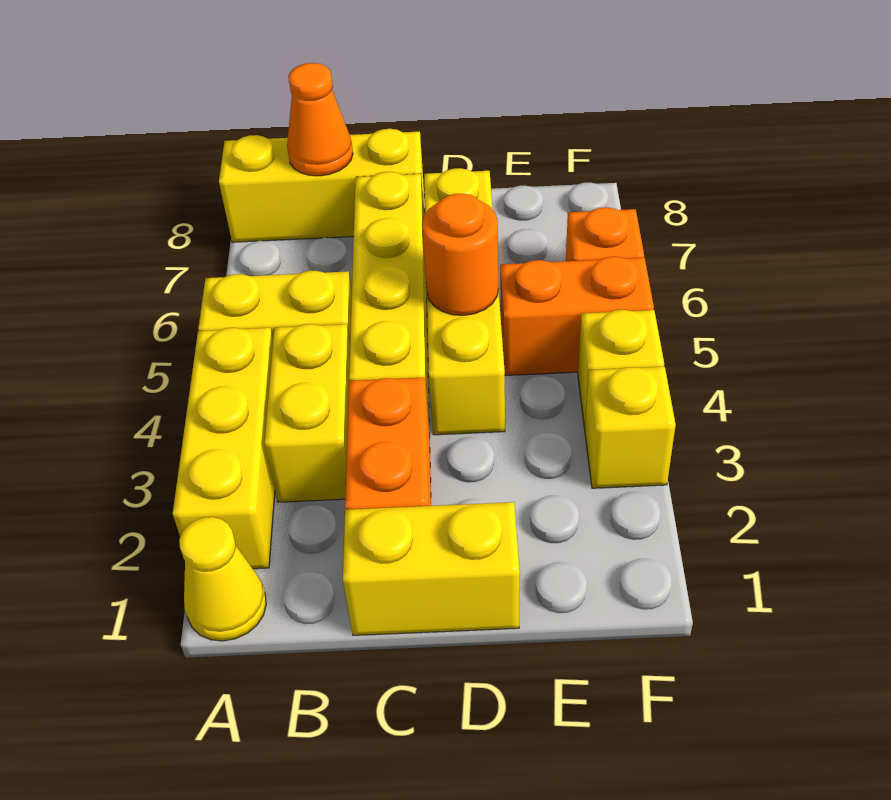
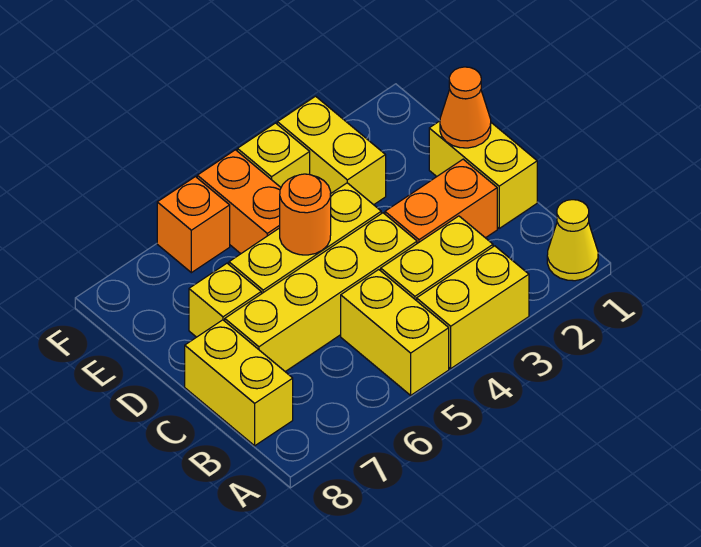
yellow 1x3 brick [173,328,275,569] -> yellow 1x2 brick [417,246,529,368]
yellow 1x3 brick [219,129,425,242] -> yellow 1x2 brick [185,320,293,446]
orange 1x1 cone [287,63,353,176] -> orange 1x1 cone moved to [440,67,491,148]
yellow 1x1 brick [585,367,676,488] -> yellow 1x2 brick [277,96,386,205]

